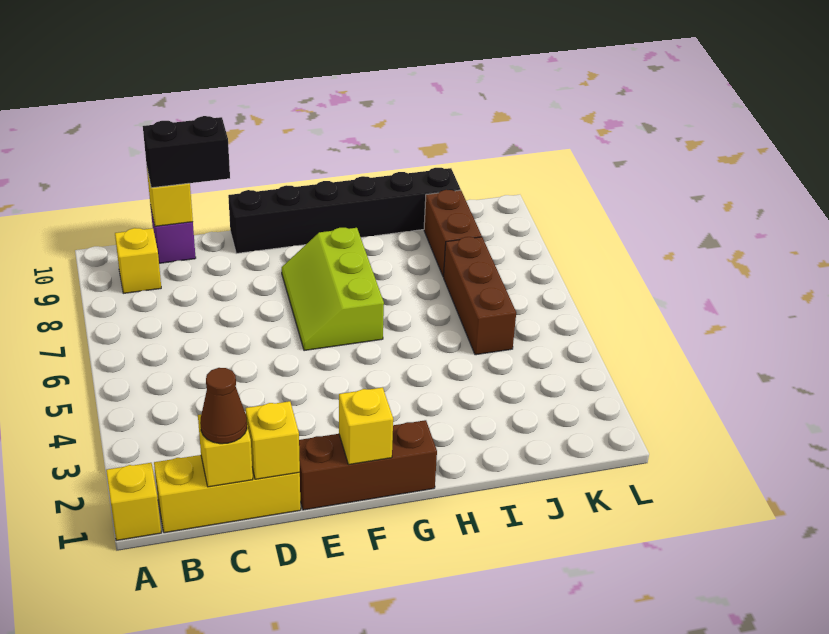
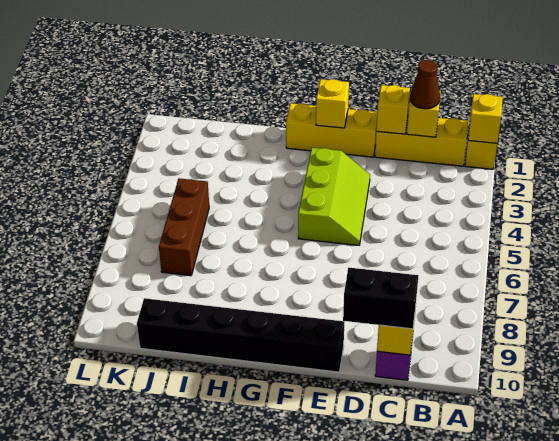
yellow 1x1 brick [115,228,161,293] -> yellow 1x1 brick moved to [468,94,503,143]
brown 1x3 brick [299,420,437,510] -> yellow 1x3 brick [286,103,377,157]
lime 2x3 slope [282,228,384,351] -> lime 2x3 slope moved to [298,148,370,245]
brown 1x2 brick [424,190,482,277] -> none

